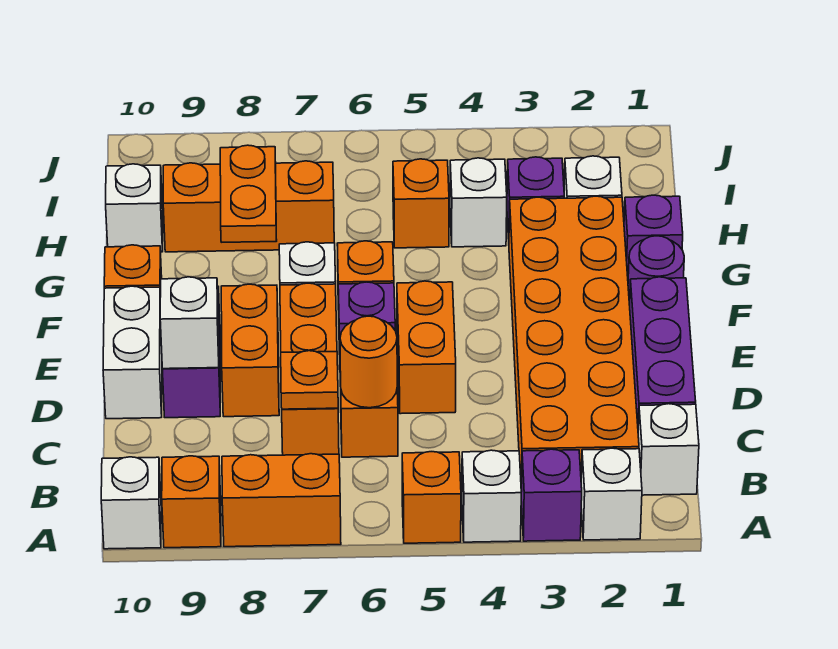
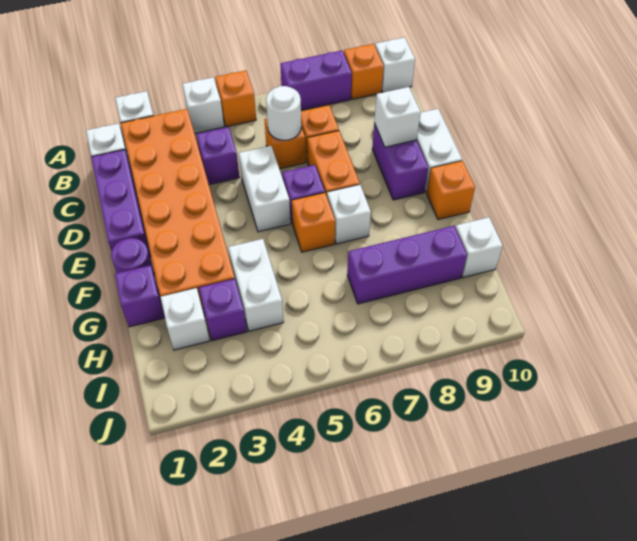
purple 1x1 brick [521,449,582,541] -> purple 1x1 brick moved to [196,127,240,185]
orange 1x2 brick [222,454,341,547] -> purple 1x2 brick [280,51,352,110]
orange 1x1 round brick [340,316,397,408] -> white 1x1 round brick [266,86,301,140]
orange 1x1 plate [281,351,338,409] -> none
orange 1x2 brick [397,281,456,414] -> white 1x2 brick [239,146,291,232]
orange 1x2 brick [221,284,279,417] -> none
orange 1x2 plate [220,145,277,242] -> none
white 1x1 brick [450,158,507,247] -> white 1x2 brick [228,239,284,331]
orange 1x1 brick [393,159,449,248] -> none
orange 1x3 brick [163,161,334,252] -> purple 1x3 brick [347,226,467,304]

